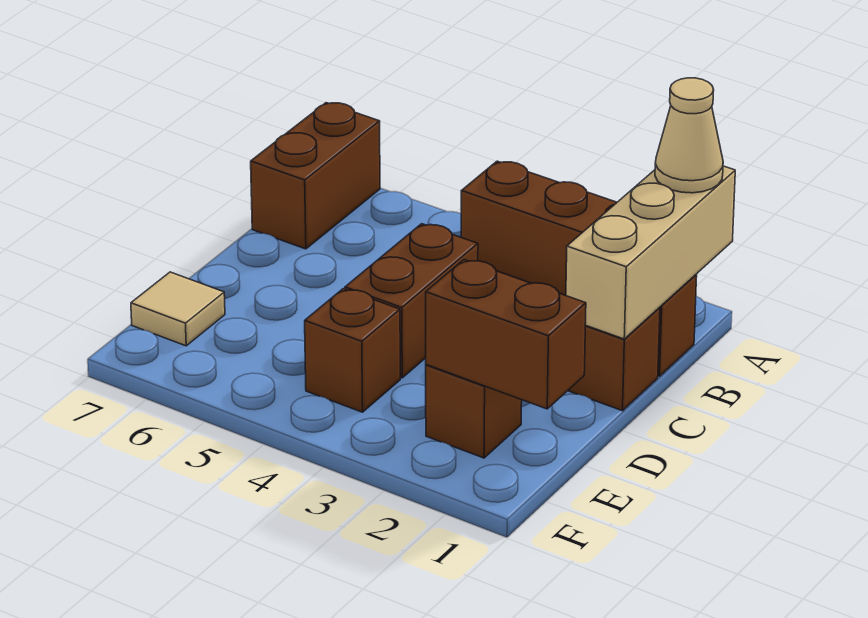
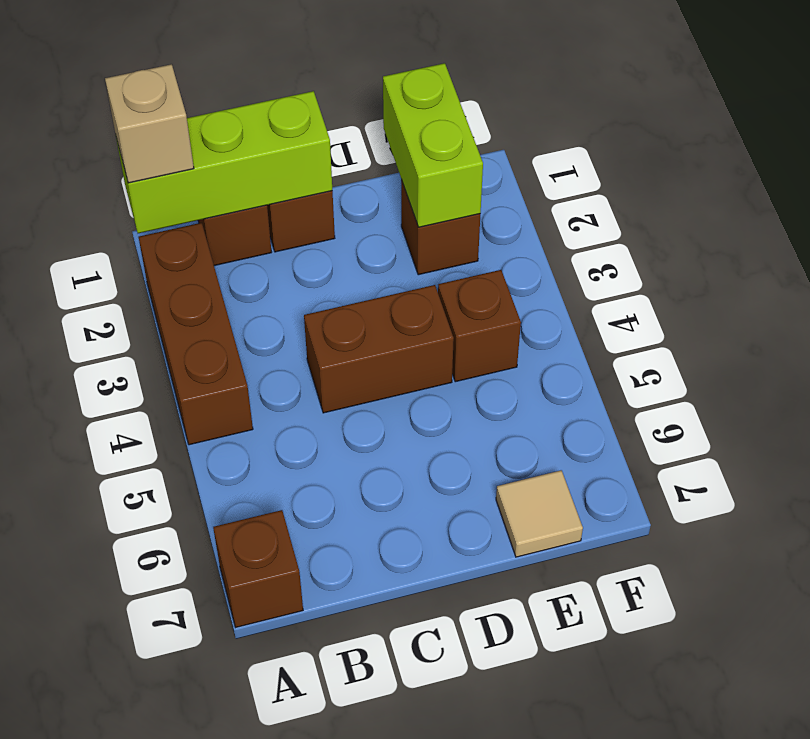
tan 1x3 brick [566,166,735,339] -> lime 1x3 brick [116,91,332,233]
tan 1x1 cone [655,78,723,193] -> tan 1x1 brick [105,64,194,183]
brown 1x2 brick [251,103,380,249] -> brown 1x1 brick [213,510,303,627]
brown 1x2 brick [426,260,586,409] -> lime 1x2 brick [383,63,483,227]

